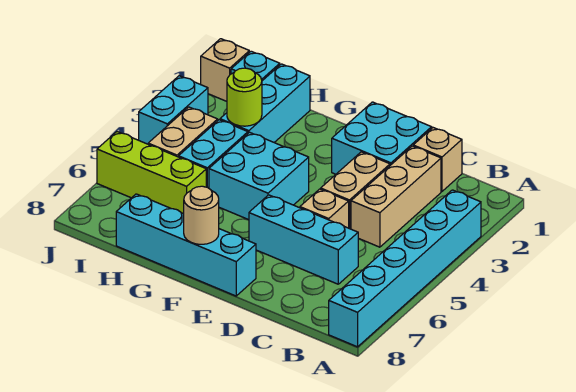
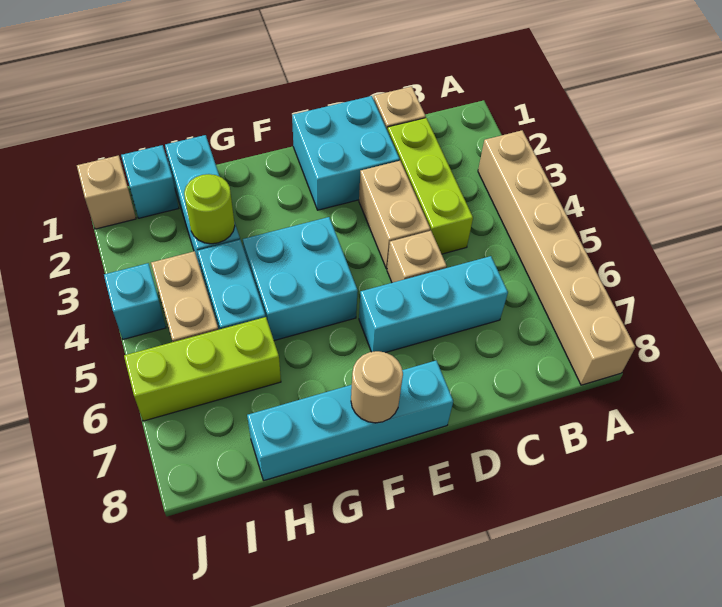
cyan 1x6 brick [329,190,481,347] -> tan 1x6 brick [478,130,635,385]
tan 1x3 brick [351,146,441,247] -> lime 1x3 brick [388,118,473,254]
cyan 1x2 brick [139,76,208,144] -> cyan 1x1 brick [104,263,166,339]

